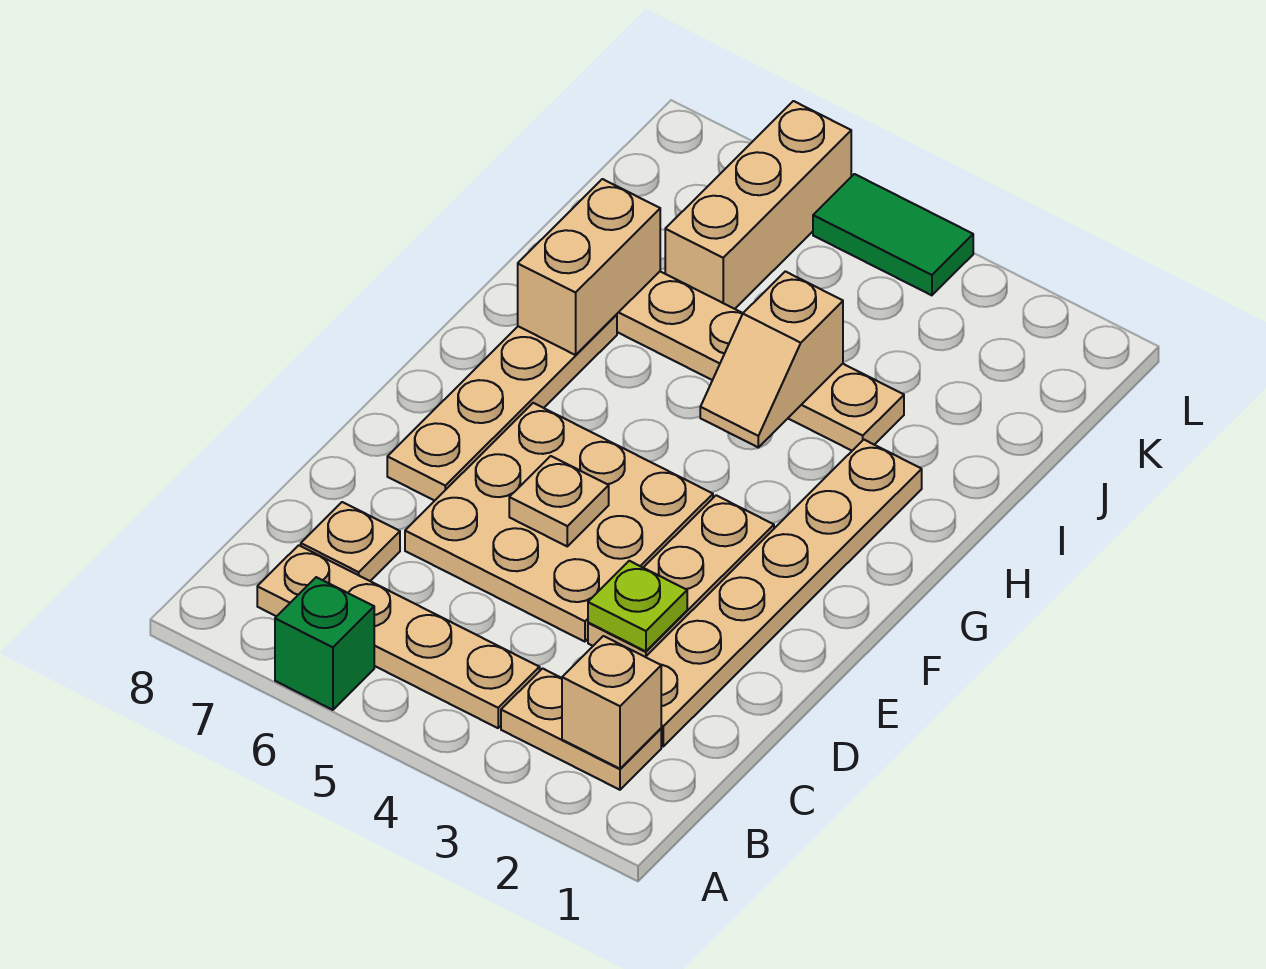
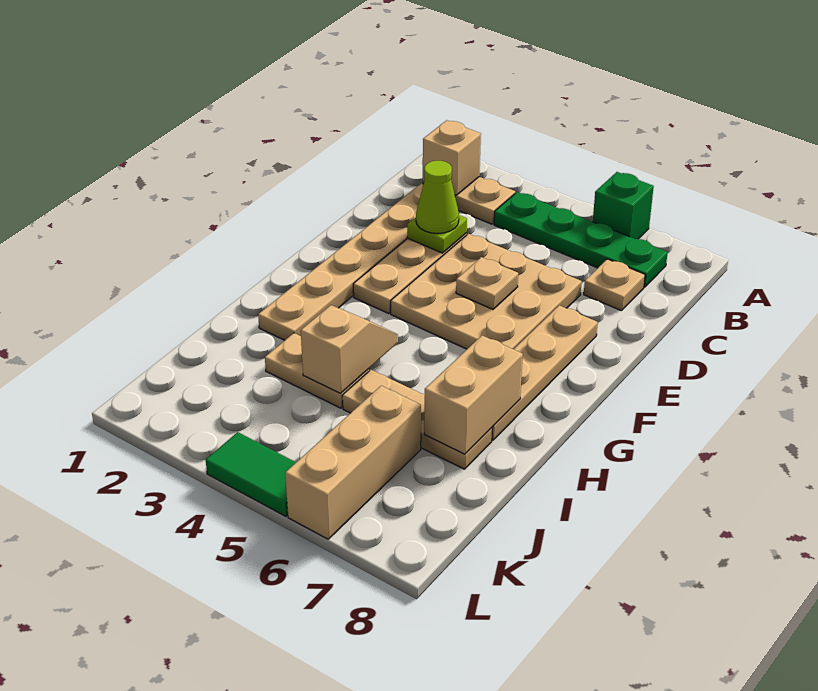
tan 1x4 plate [257,545,540,728] -> green 1x4 plate [494,192,668,287]
none -> lime 1x1 cone [416,161,459,234]

